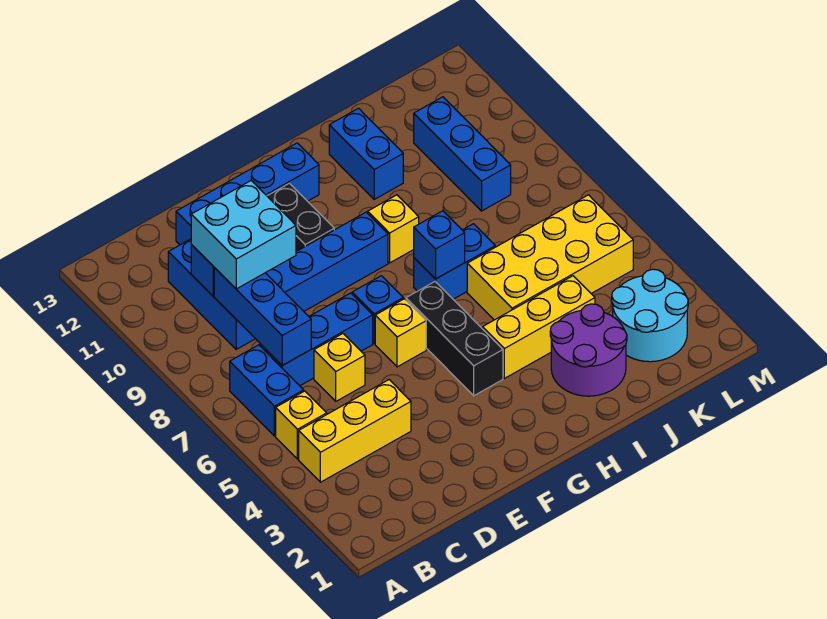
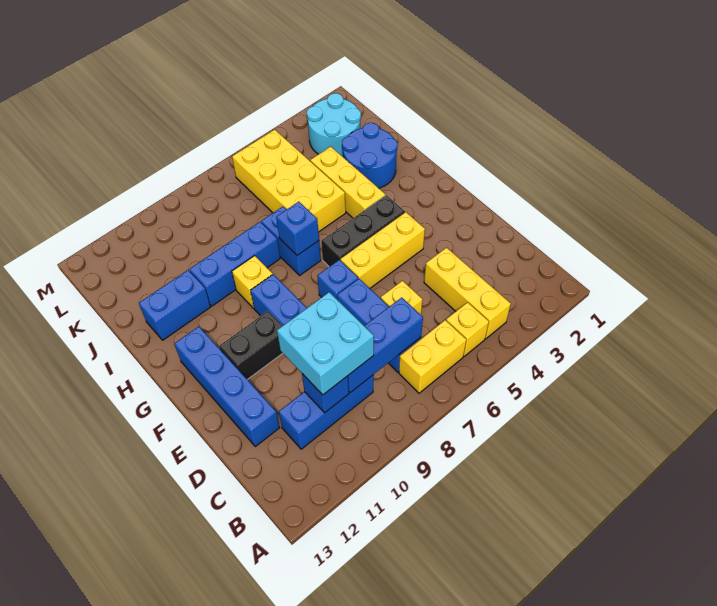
blue 1x2 brick [230,345,304,436] -> yellow 1x2 brick [399,320,466,393]
yellow 1x1 brick [375,299,426,367] -> yellow 1x3 brick [341,212,425,288]
purple 2x2 round brick [550,304,627,396] -> blue 2x2 round brick [342,123,398,188]
blue 1x3 brick [414,97,511,211] -> blue 1x3 brick moved to [190,222,280,306]

